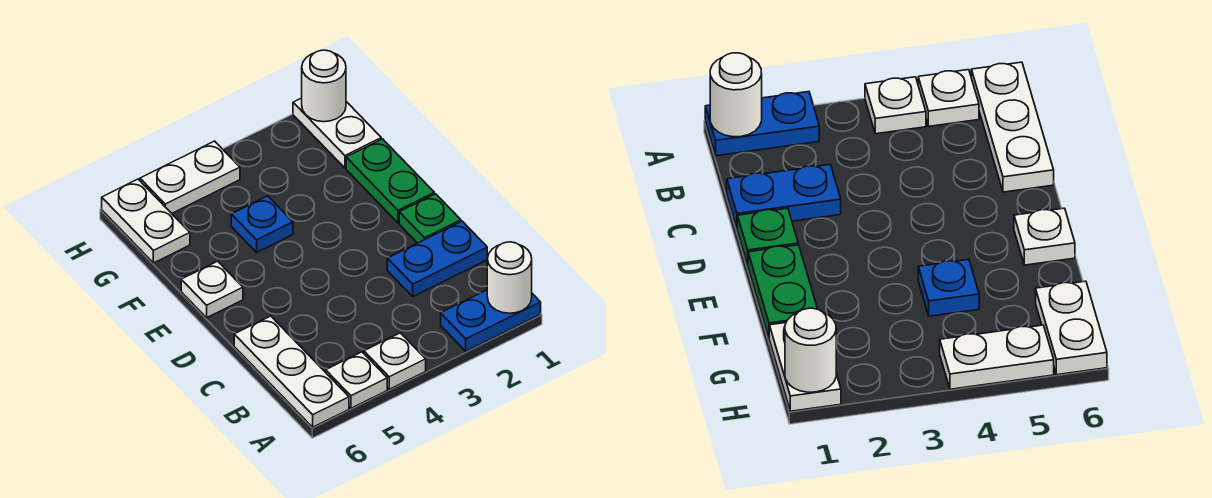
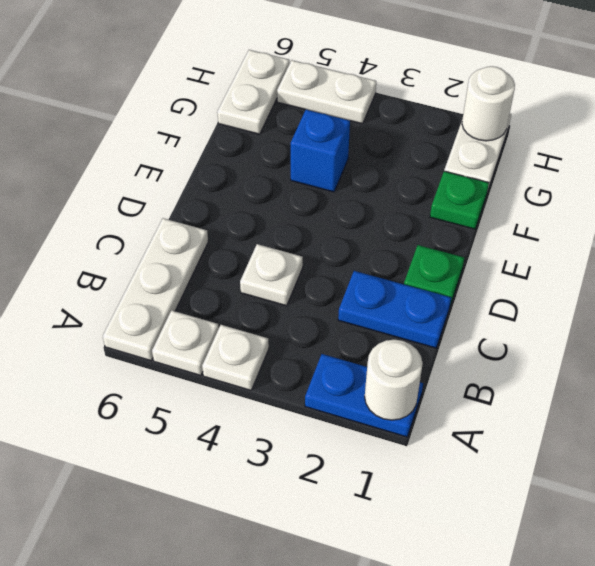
green 1x2 plate [346,139,434,223] -> green 1x1 plate [430,171,489,229]
white 1x1 plate [181,261,243,318] -> white 1x1 plate moved to [240,244,303,306]
blue 1x1 plate [231,196,293,252] -> blue 1x1 brick [291,110,350,192]

